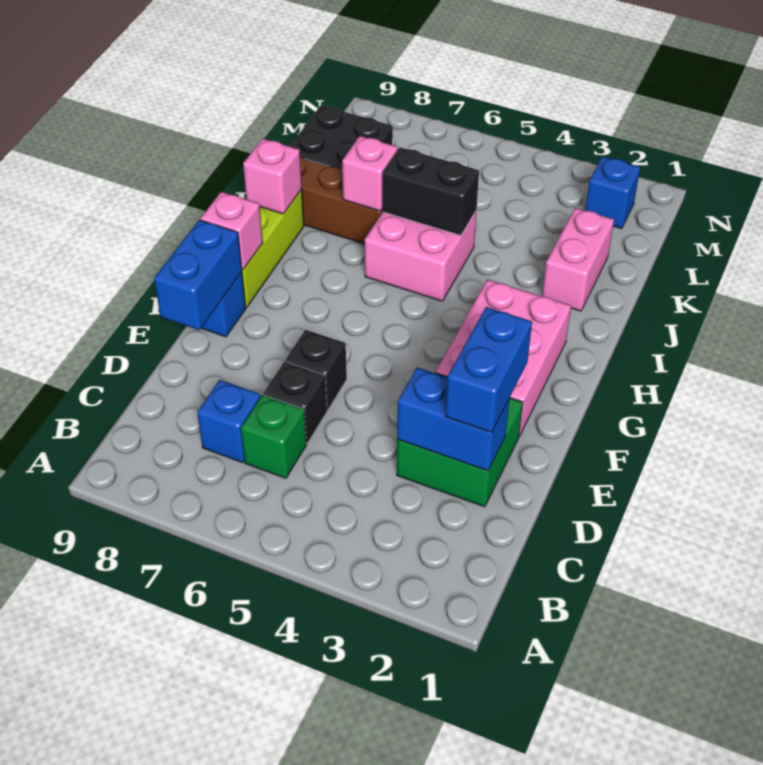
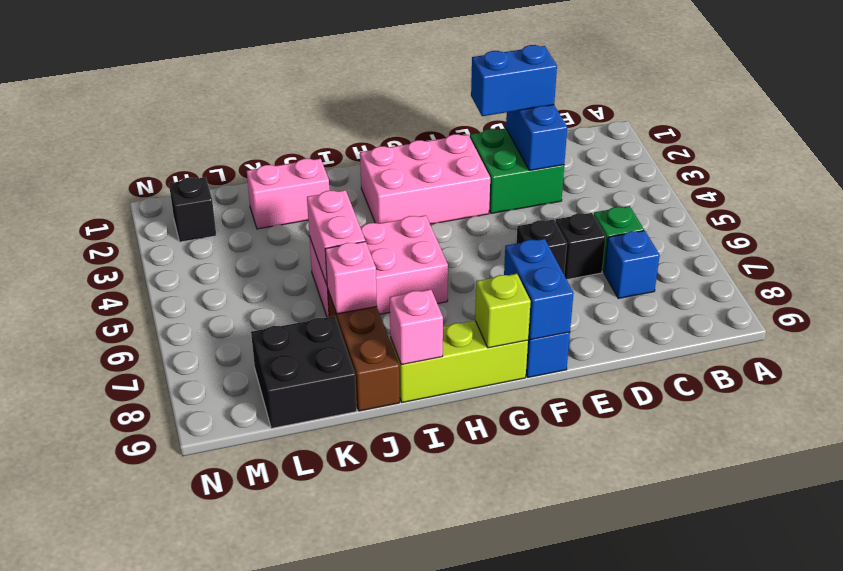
blue 1x2 brick [154,220,242,330] -> blue 1x2 brick turned to [504,239,574,340]
pink 1x1 brick [200,192,263,270] -> lime 1x1 brick [475,274,531,348]
pink 2x2 brick [365,210,477,301] -> pink 2x3 brick [309,215,448,317]
black 1x2 brick [383,147,479,235] -> pink 1x2 brick [307,190,365,285]
blue 1x1 brick [585,156,640,229] -> black 1x1 brick [169,177,216,242]

